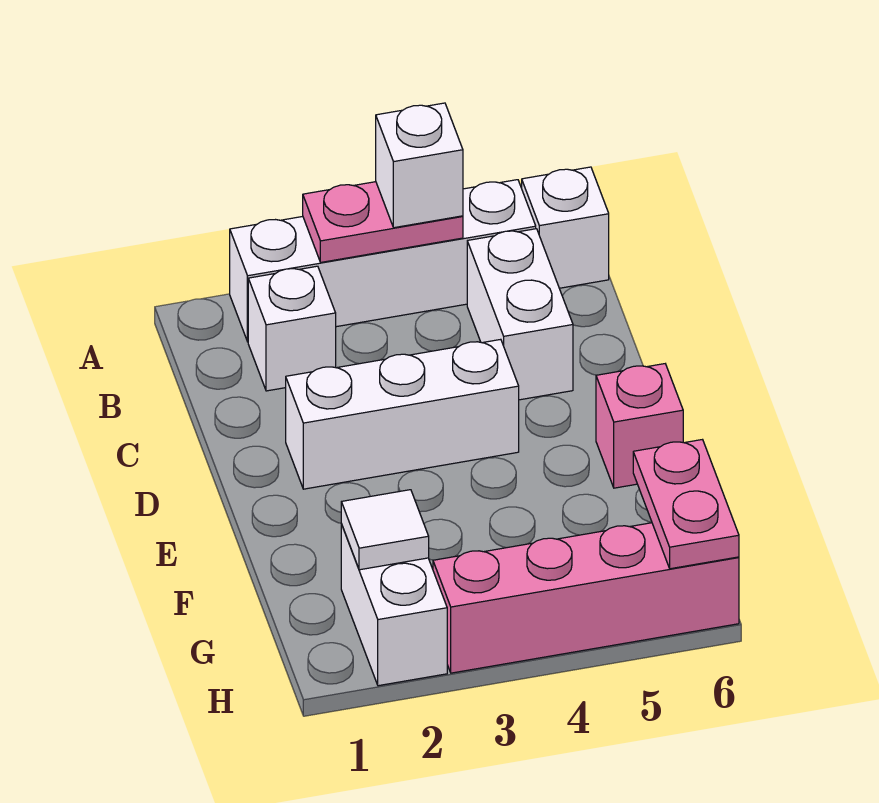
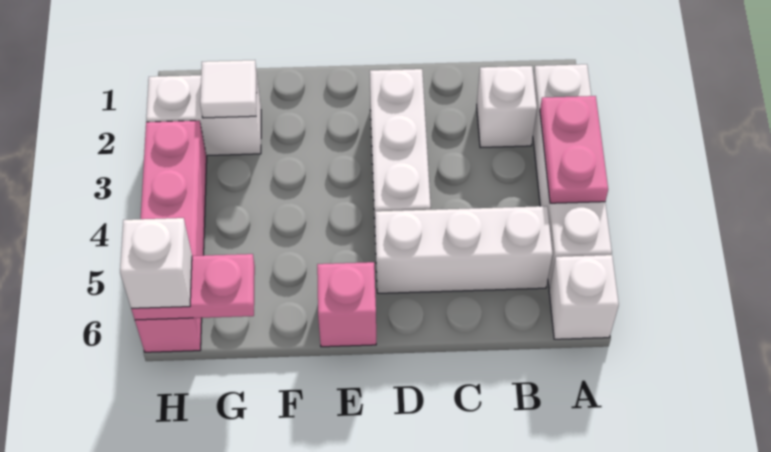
white 1x1 brick [376,103,463,228] -> white 1x1 brick moved to [120,218,192,309]
white 1x2 brick [467,229,573,400] -> white 1x3 brick [375,206,553,293]

